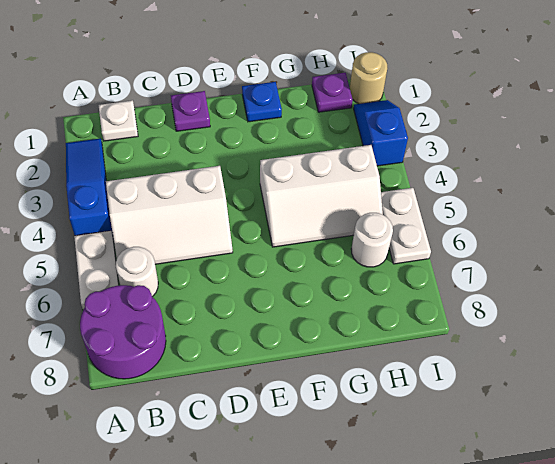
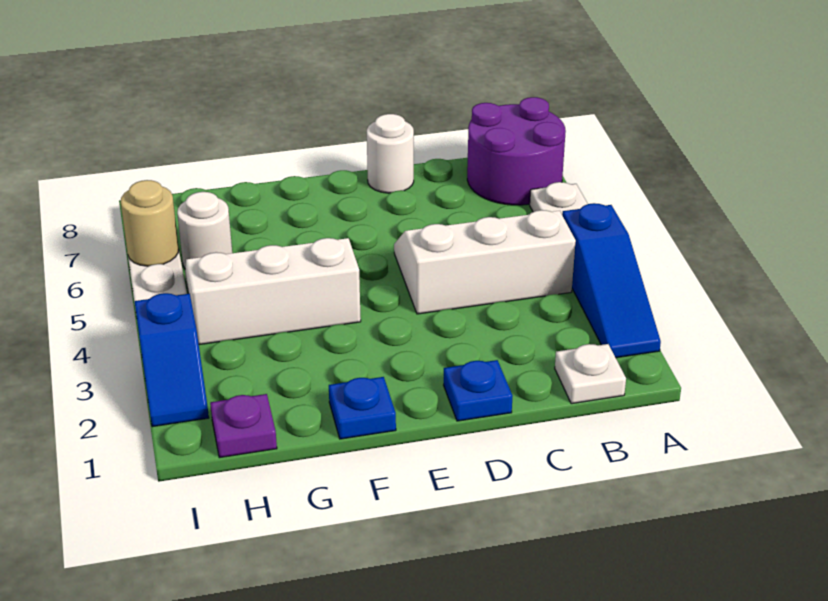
white 1x1 round brick [116,247,158,297] -> white 1x1 round brick moved to [367,114,414,193]
purple 1x1 plate [171,91,210,131] -> blue 1x1 plate [444,360,513,421]
tan 1x1 round brick [350,52,387,104] -> tan 1x1 round brick moved to [121,180,179,266]

